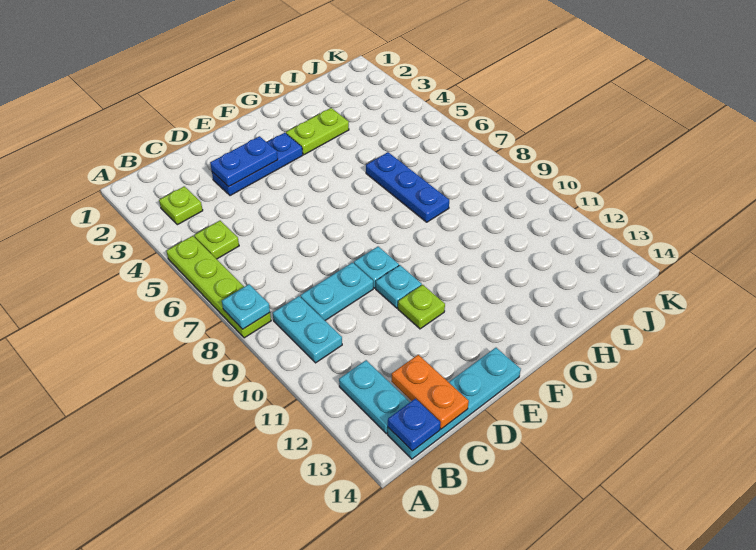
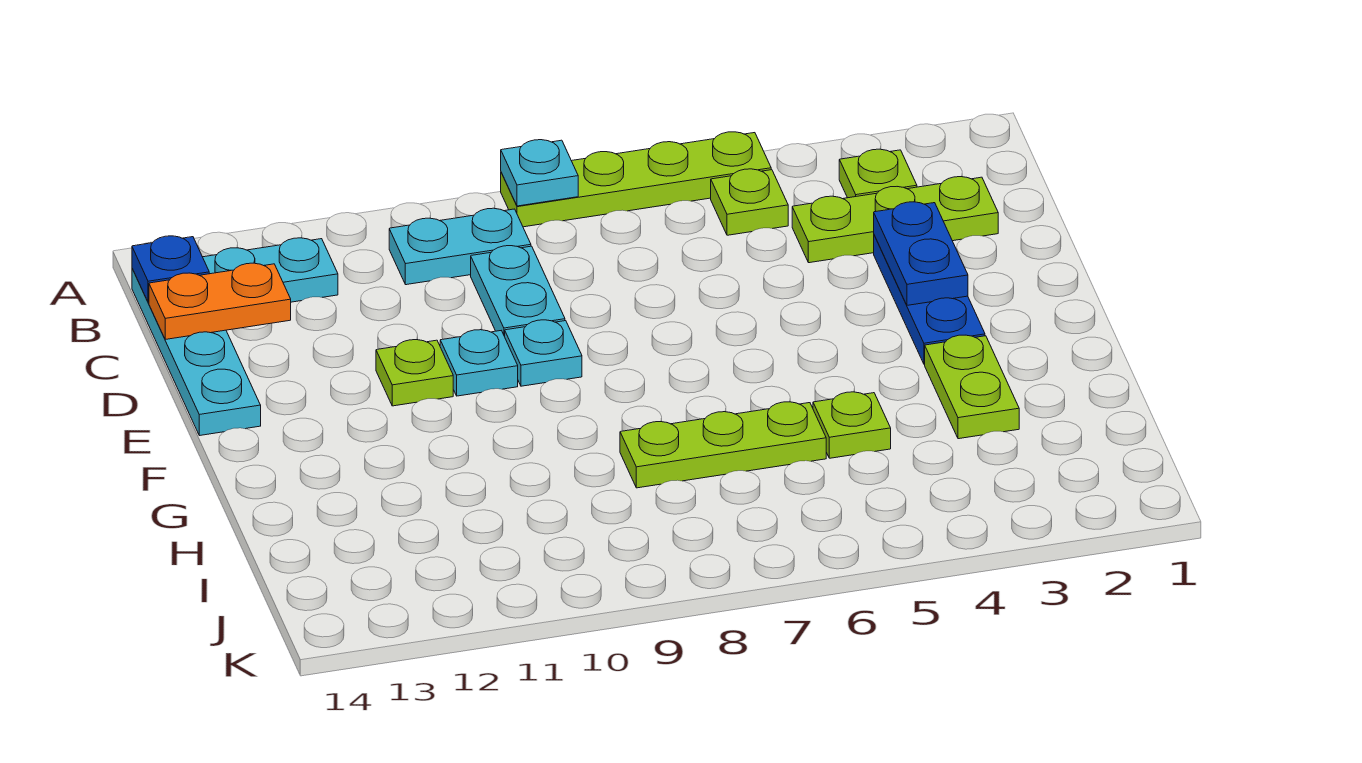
none -> lime 1x3 plate [792,177,998,263]
none -> lime 1x1 plate [813,392,891,458]
blue 1x3 plate [366,152,449,222] -> lime 1x3 plate [620,402,826,488]

